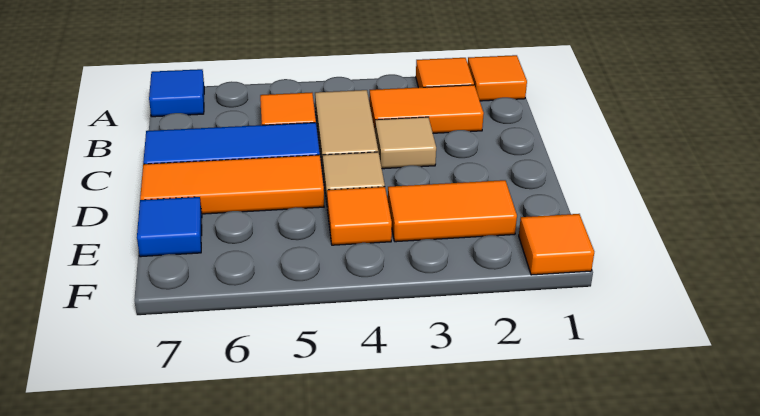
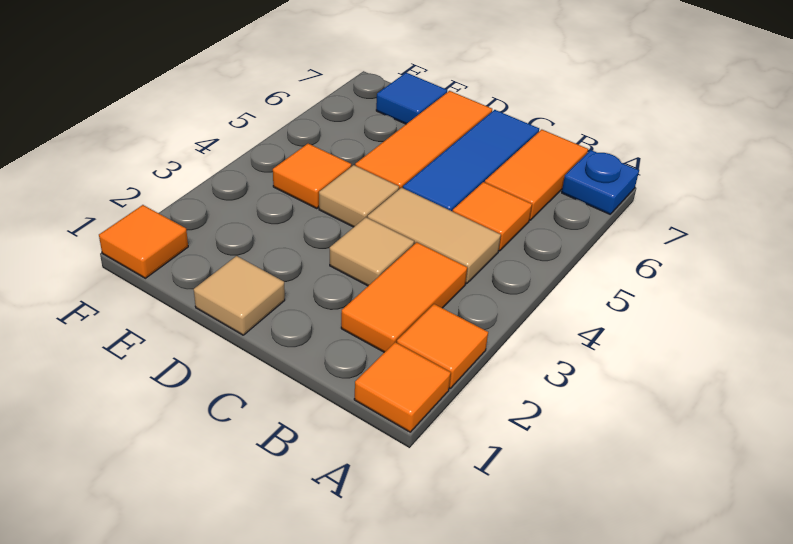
blue 1x1 tile [149,69,204,117] -> blue 1x1 plate [562,150,639,214]
none -> tan 1x1 tile [194,256,285,335]
orange 1x2 tile [388,180,517,242] -> orange 1x2 tile moved to [485,130,588,220]

